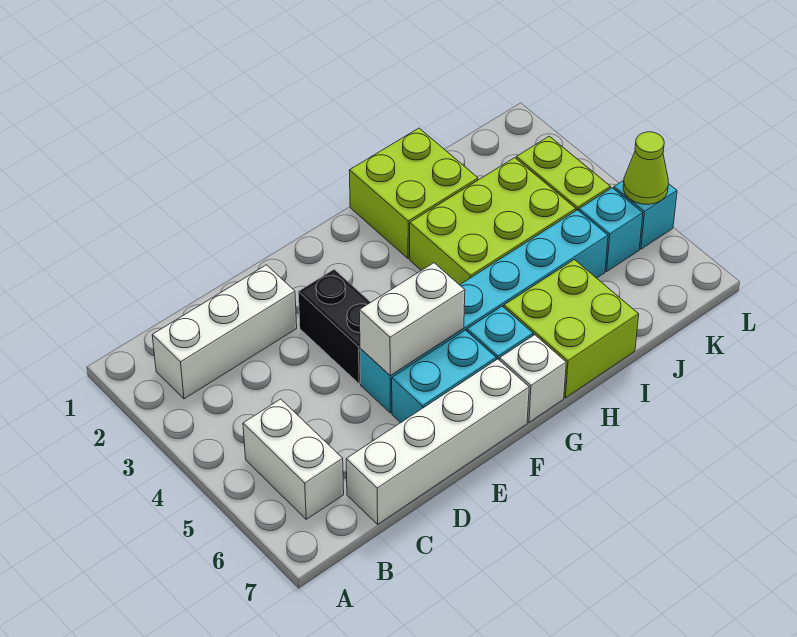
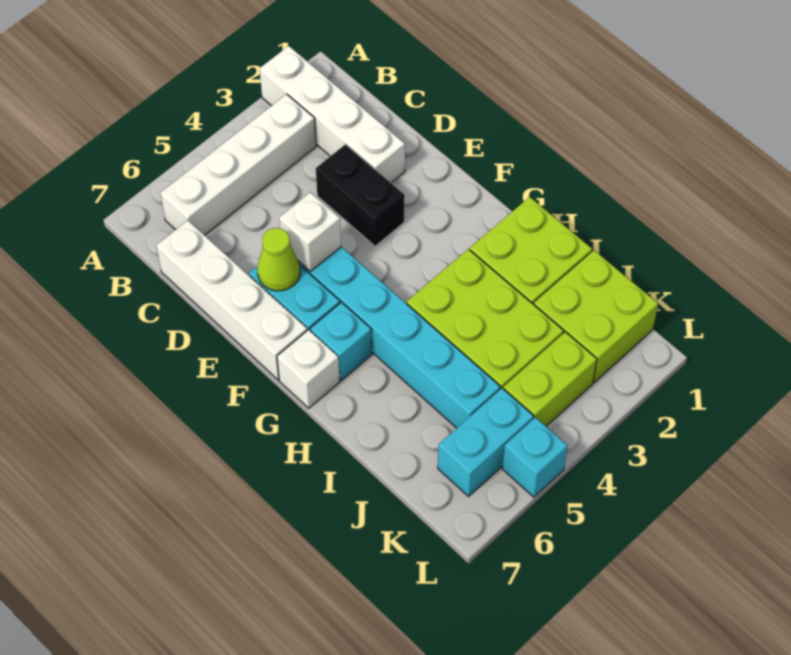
white 1x3 brick [152,265,297,399] -> white 1x4 brick [260,46,405,183]
white 1x2 brick [243,399,344,519] -> white 1x4 brick [161,94,316,235]
black 1x2 brick [298,269,371,384] -> black 1x2 brick turned to [316,144,405,246]
white 1x2 brick [359,263,465,376] -> white 1x1 brick [279,192,341,271]
lime 2x2 brick [504,260,639,398] -> lime 2x2 brick moved to [534,250,658,383]
cyan 1x1 brick [579,188,643,271] -> cyan 1x2 brick [438,388,534,496]
lime 1x1 cone [623,132,668,205] -> lime 1x1 cone moved to [257,228,300,291]

